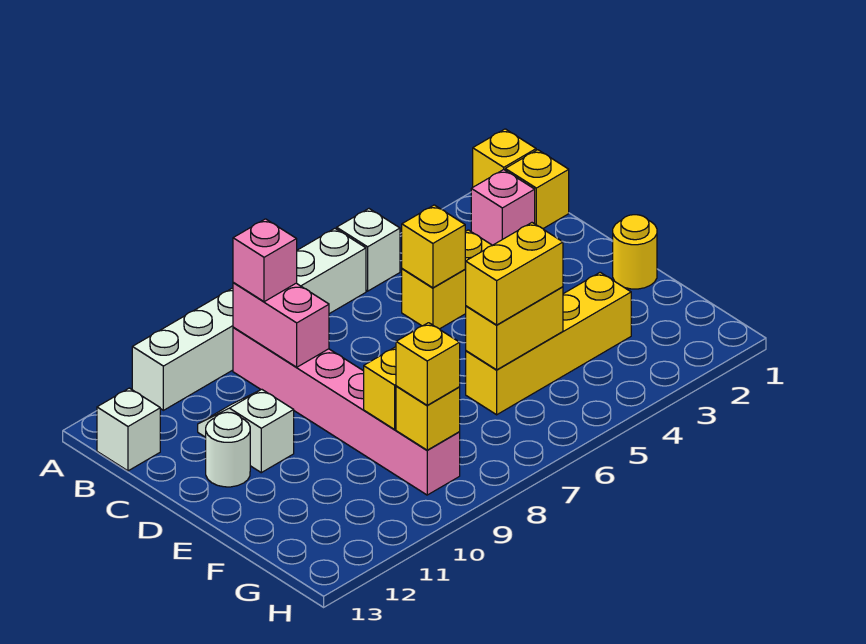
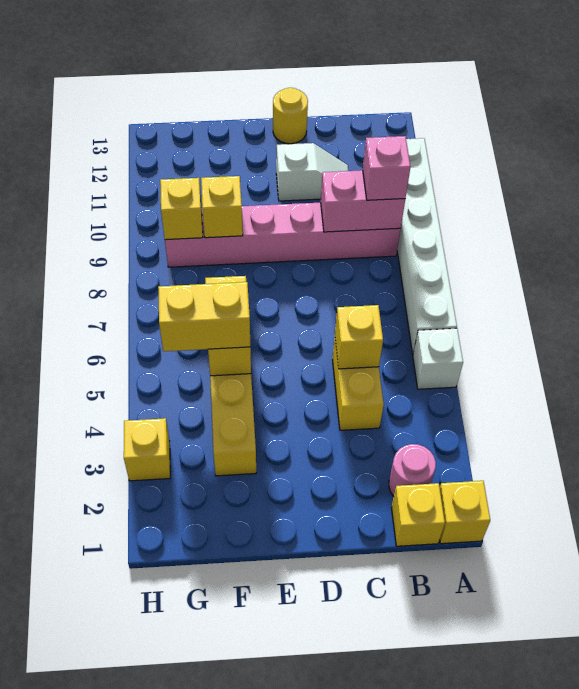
pink 1x1 brick [471,170,535,245] -> pink 1x1 round brick [389,444,436,496]
white 1x1 brick [97,388,160,471] -> none
white 1x1 round brick [206,412,250,487] -> none
yellow 1x1 round brick [613,215,657,289] -> yellow 1x1 round brick moved to [273,88,308,144]
yellow 1x2 brick [466,223,563,325] -> yellow 1x2 brick turned to [158,282,250,351]
yellow 1x1 brick [396,323,460,405] -> yellow 1x1 brick moved to [124,418,170,481]

